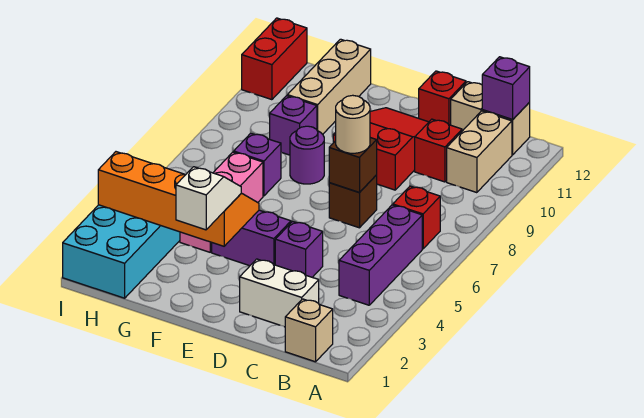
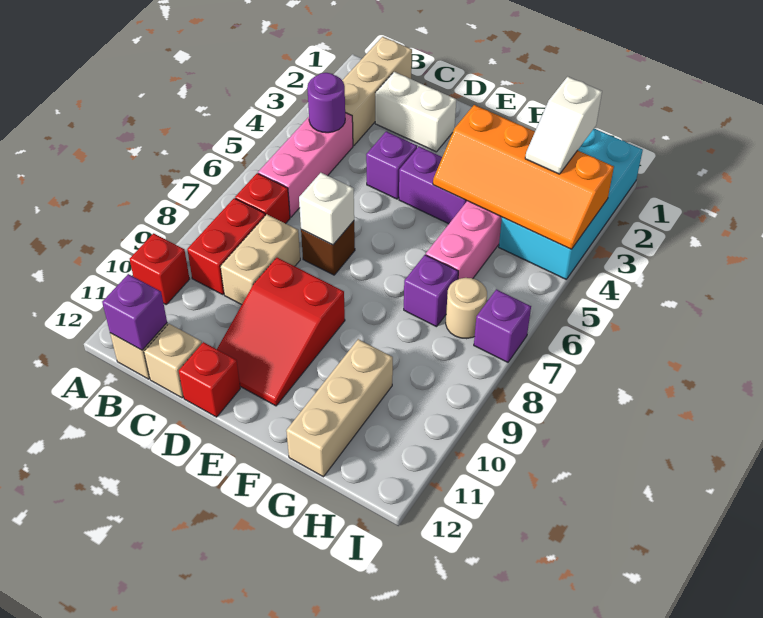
tan 1x1 brick [285,299,333,362] -> tan 1x3 brick [342,37,412,146]
purple 1x3 brick [339,205,422,305] -> pink 1x3 brick [258,113,353,217]
tan 1x2 brick [447,111,512,193] -> tan 1x2 brick moved to [220,214,300,305]
red 1x1 brick [415,119,462,182] -> red 1x1 brick moved to [130,233,189,304]
brown 1x1 brick [329,138,377,193] -> white 1x1 brick [299,173,354,245]
tan 1x1 round brick [336,95,370,153] -> tan 1x1 round brick moved to [446,278,487,339]
white 1x2 slope [176,167,241,230] -> white 1x2 slope moved to [525,77,602,174]
purple 1x1 round brick [290,126,324,184] -> purple 1x1 round brick moved to [307,73,345,133]
purple 1x1 brick [270,96,317,155] -> purple 1x1 brick moved to [474,289,531,362]
red 1x2 brick [242,18,307,100] -> red 1x2 brick moved to [187,198,265,295]

